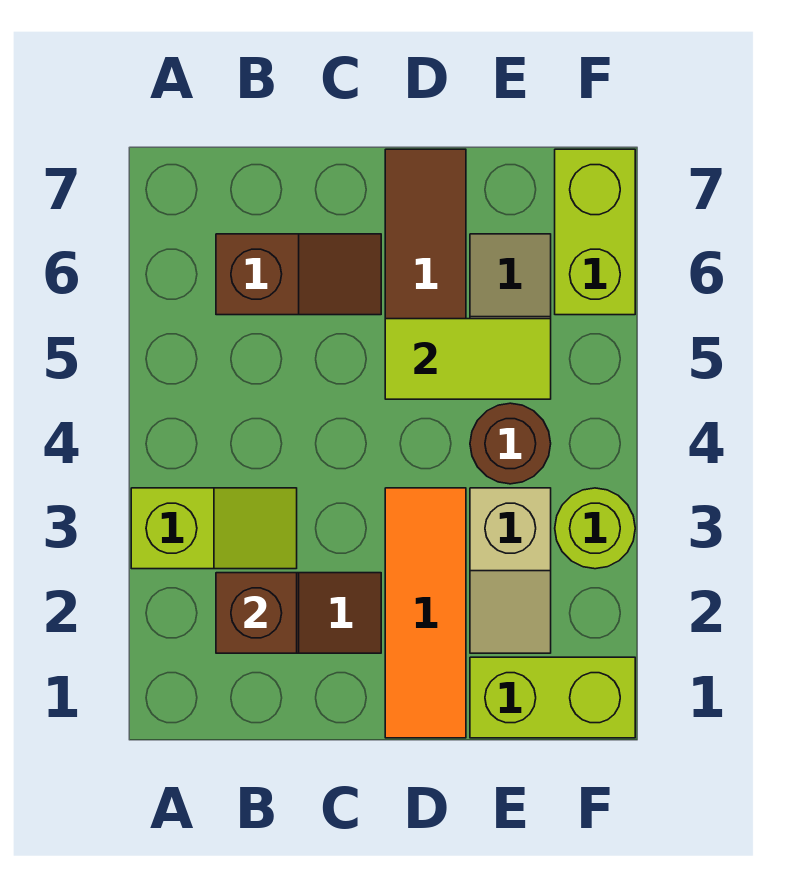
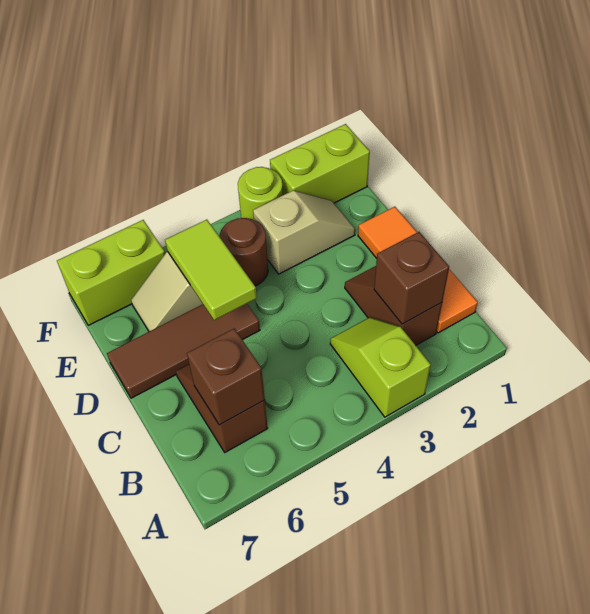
none -> brown 1x1 brick [187,329,265,425]
orange 1x3 tile [385,488,466,738] -> orange 1x3 tile turned to [358,207,478,333]
lime 1x2 brick [470,657,635,738] -> lime 1x2 brick turned to [270,124,370,203]

